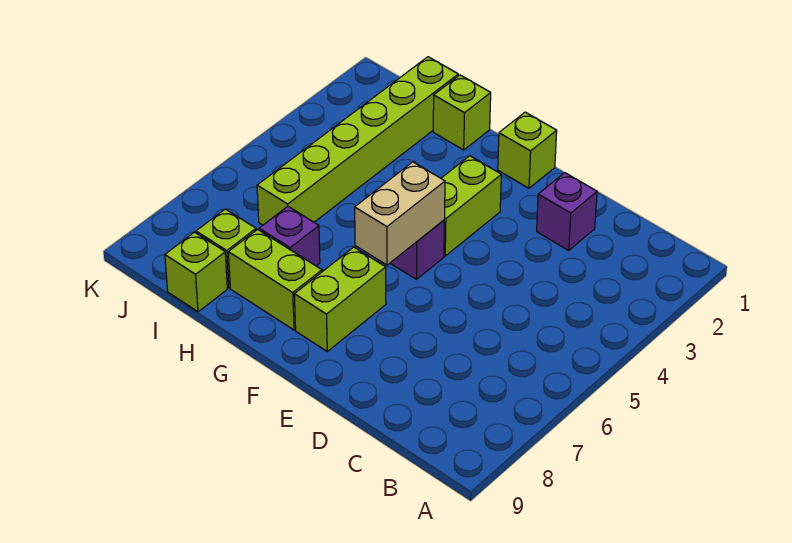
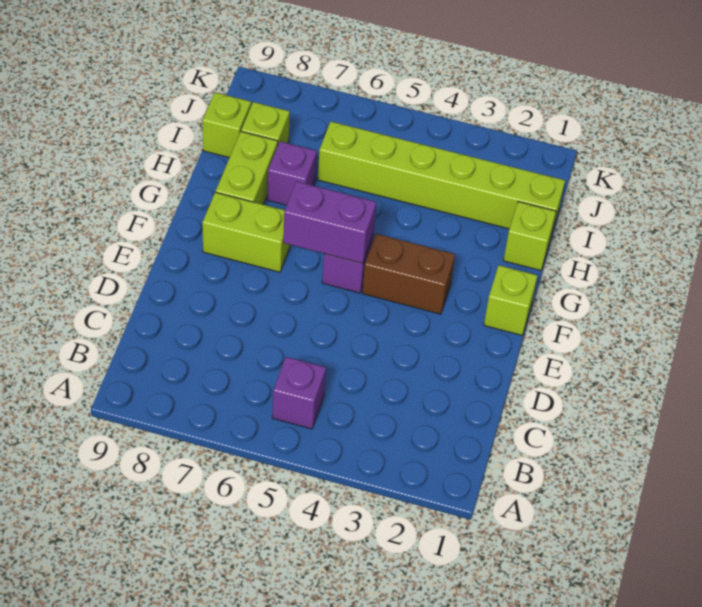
purple 1x1 brick [537,173,597,250] -> purple 1x1 brick moved to [273,357,326,429]
lime 1x2 brick [441,156,501,256] -> brown 1x2 brick [362,234,455,314]
tan 1x2 brick [355,162,445,265] -> purple 1x2 brick [283,181,377,264]

